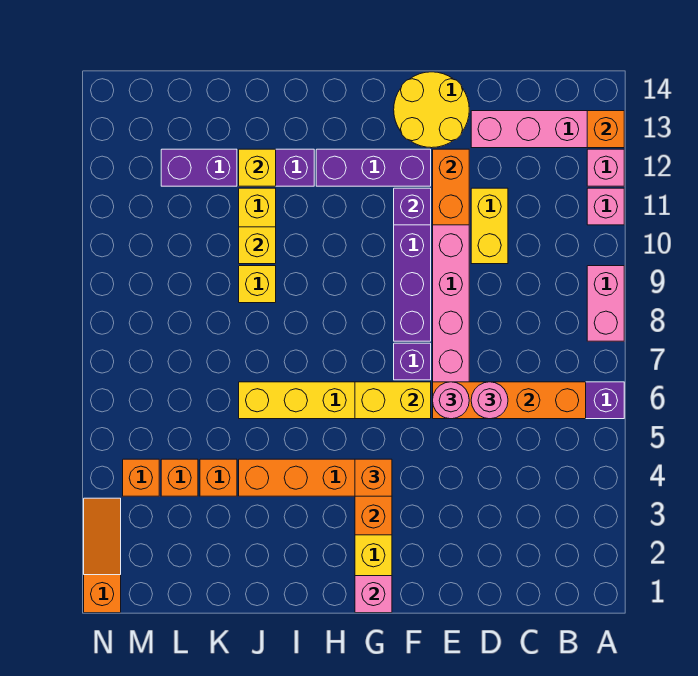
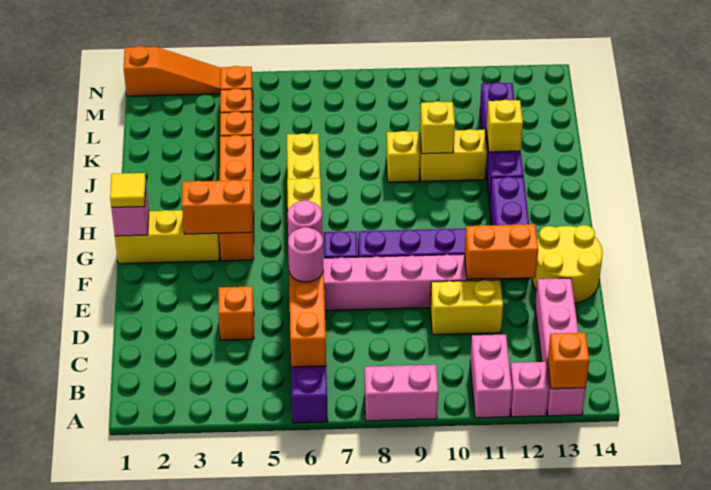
pink 1x1 brick [587,188,624,225] -> pink 1x2 brick [470,335,512,418]
purple 1x1 brick [394,188,431,225] -> none
none -> yellow 1x1 tile [110,173,146,207]
orange 1x1 brick [355,459,392,496] -> orange 1x1 brick moved to [218,286,254,340]

